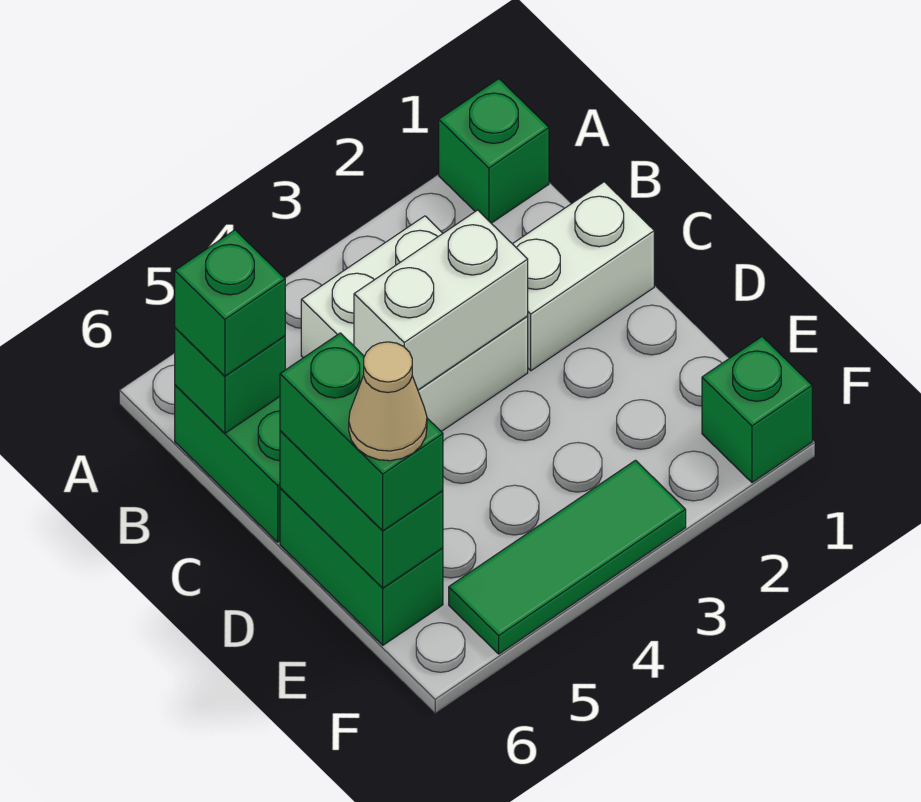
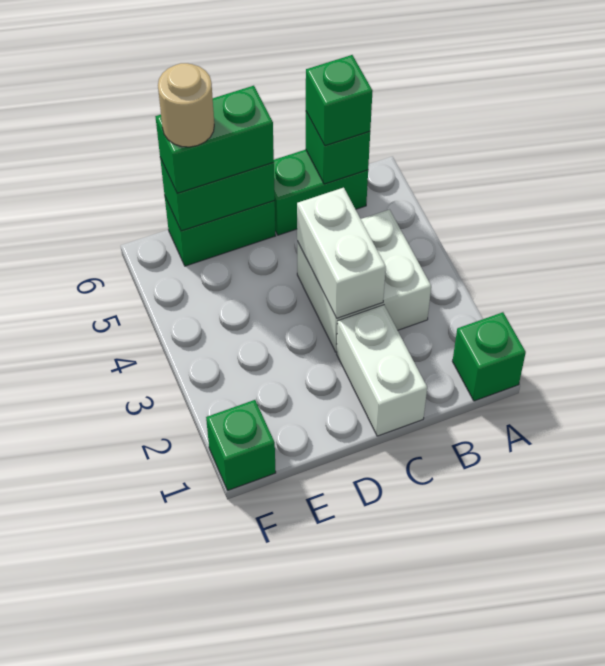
tan 1x1 cone [349,342,427,461] -> tan 1x1 round brick [158,63,214,147]
green 1x3 tile [449,460,686,654] -> none

